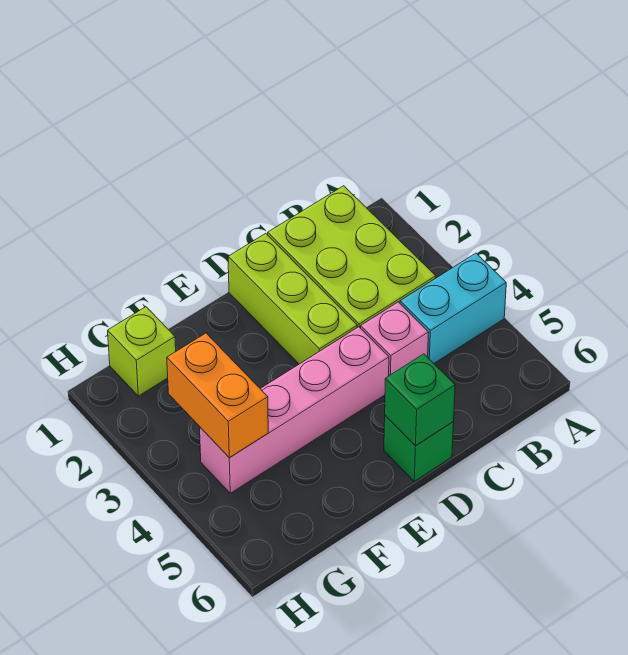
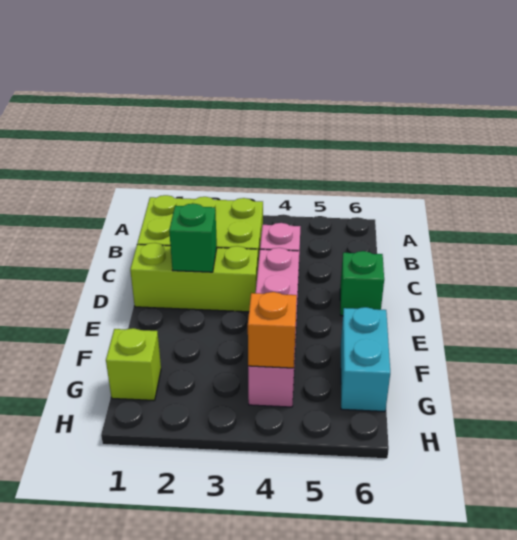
cyan 1x2 brick [400,253,506,363] -> cyan 1x2 brick moved to [341,307,390,412]
green 1x1 brick [385,354,455,446] -> green 1x1 brick moved to [169,204,217,272]
orange 1x2 brick [167,333,268,458] -> orange 1x1 brick [248,292,297,368]

